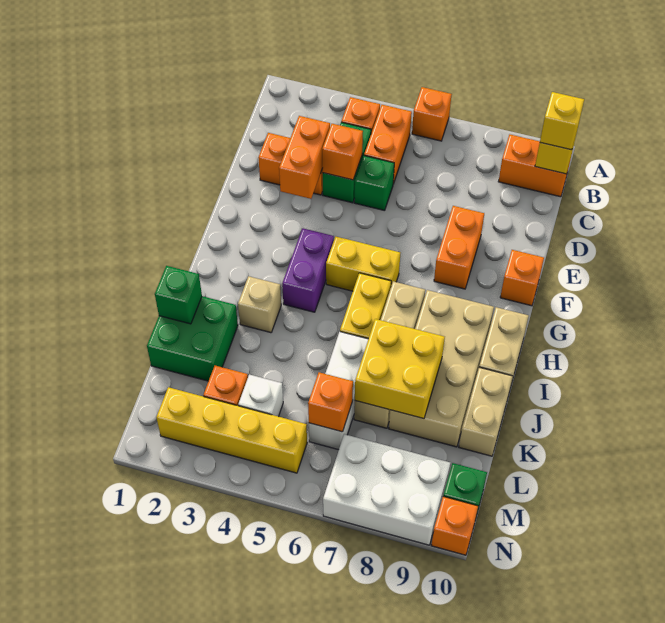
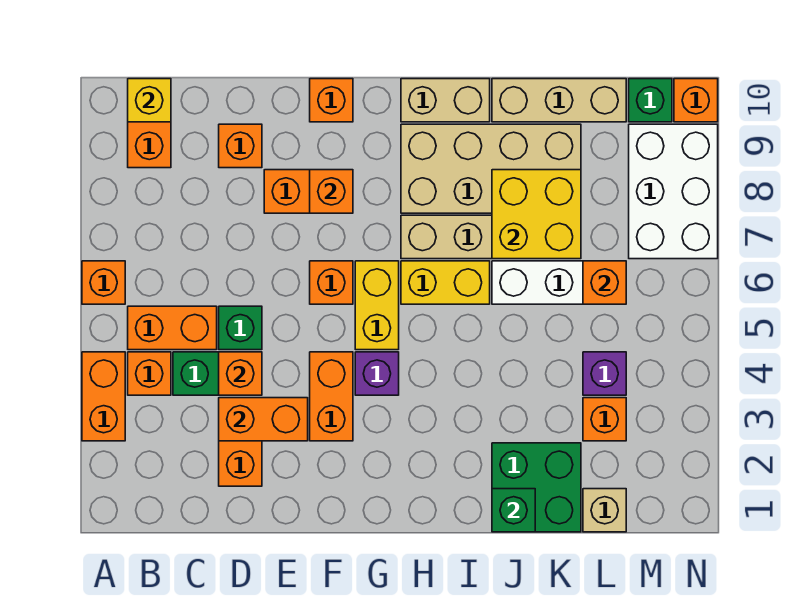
none -> orange 1x2 brick [82,352,125,441]
yellow 1x1 brick [540,92,584,150] -> none
none -> orange 1x1 brick [219,124,262,168]
none -> orange 1x2 brick [310,352,353,441]
none -> orange 1x1 brick [310,261,353,304]
none -> orange 1x1 brick [310,170,353,213]
purple 1x2 brick [282,228,334,312] -> purple 1x1 brick [355,352,399,395]
tan 1x1 brick [238,276,281,333] -> tan 1x1 brick moved to [583,489,626,532]
tan 1x2 brick [459,367,513,456] -> tan 1x3 brick [492,79,626,122]
white 1x1 brick [238,375,283,417] -> purple 1x1 brick [583,352,626,395]
yellow 1x4 brick [156,387,307,473] -> none

